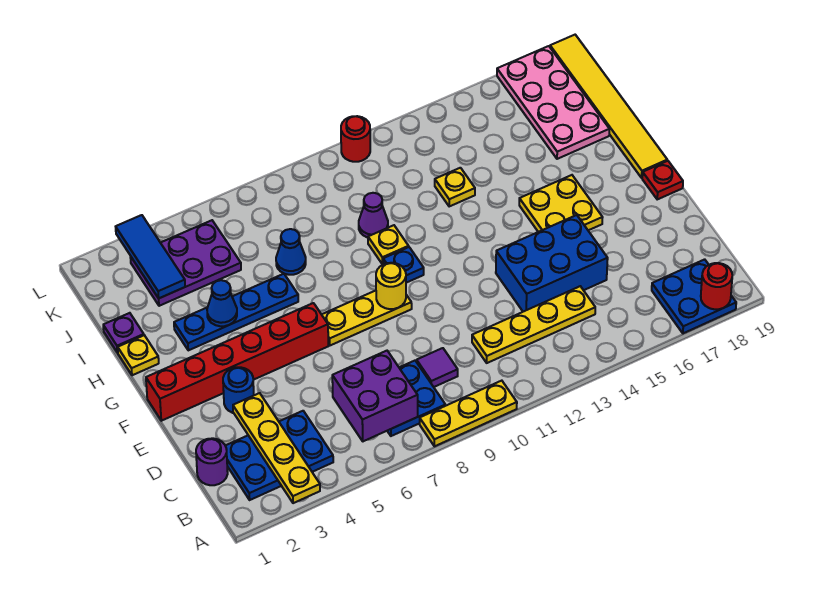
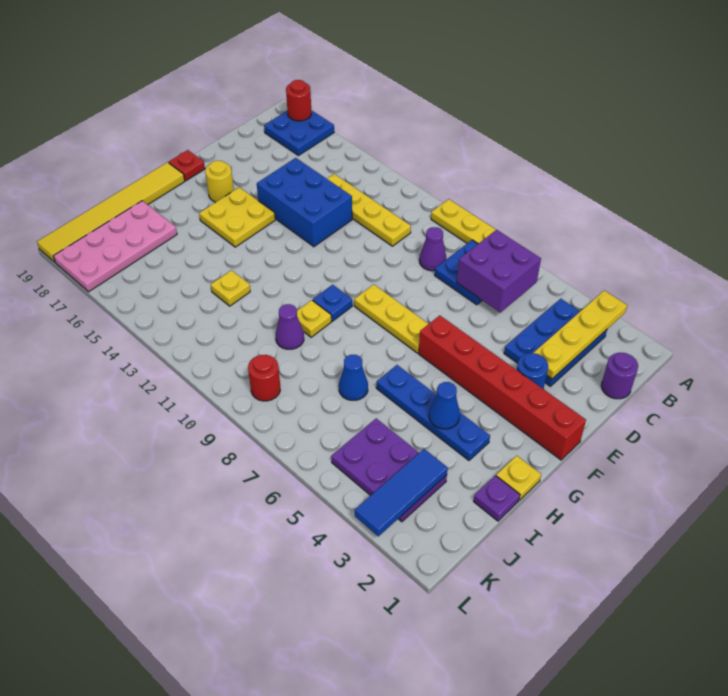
blue 2x3 plate [225,411,333,500] -> blue 2x3 plate turned to [504,299,607,386]
purple 1x1 tile [417,348,458,387] -> purple 1x1 cone [419,227,446,271]
yellow 1x1 round brick [376,263,406,309] -> yellow 1x1 round brick moved to [205,161,234,202]
red 1x1 round brick [341,116,370,162] -> red 1x1 round brick moved to [248,355,280,401]

